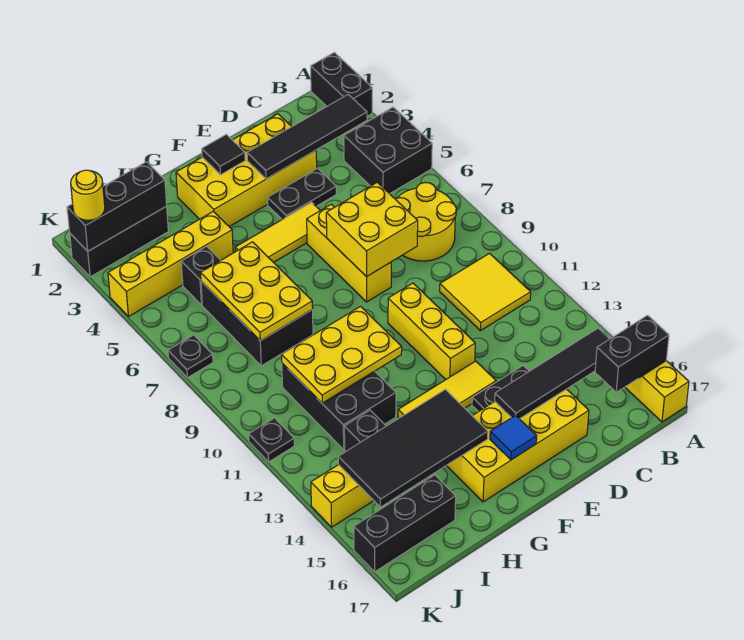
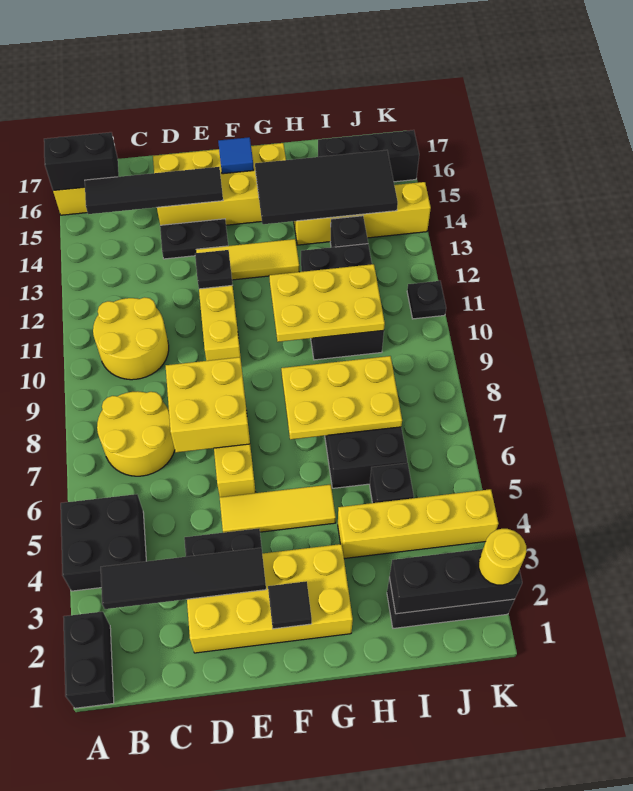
yellow 2x2 tile [440,253,531,331] -> yellow 2x2 round brick [93,297,169,380]
yellow 2x3 plate [201,242,313,341] -> yellow 2x3 plate turned to [281,356,402,439]
black 1x1 plate [168,335,213,378] -> black 1x1 plate moved to [195,250,233,289]

